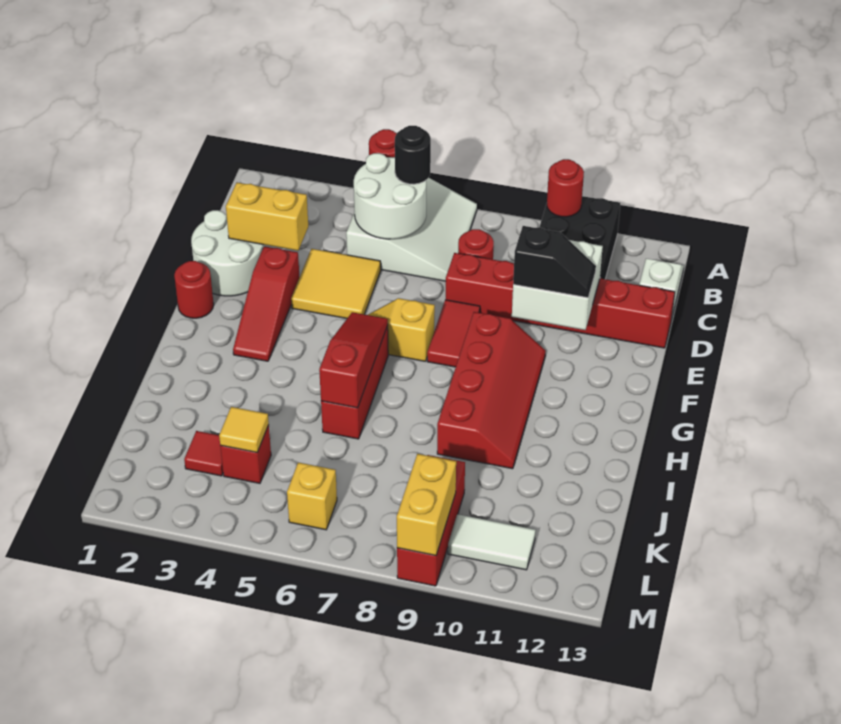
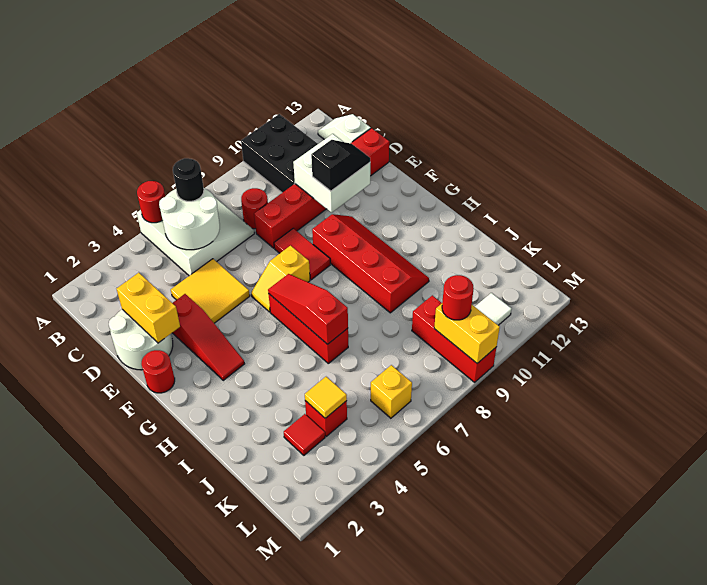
red 1x1 round brick [547,159,584,217] -> red 1x1 round brick moved to [442,275,474,320]
yellow 1x2 brick [226,183,308,251] -> yellow 1x2 brick turned to [117,273,180,343]

